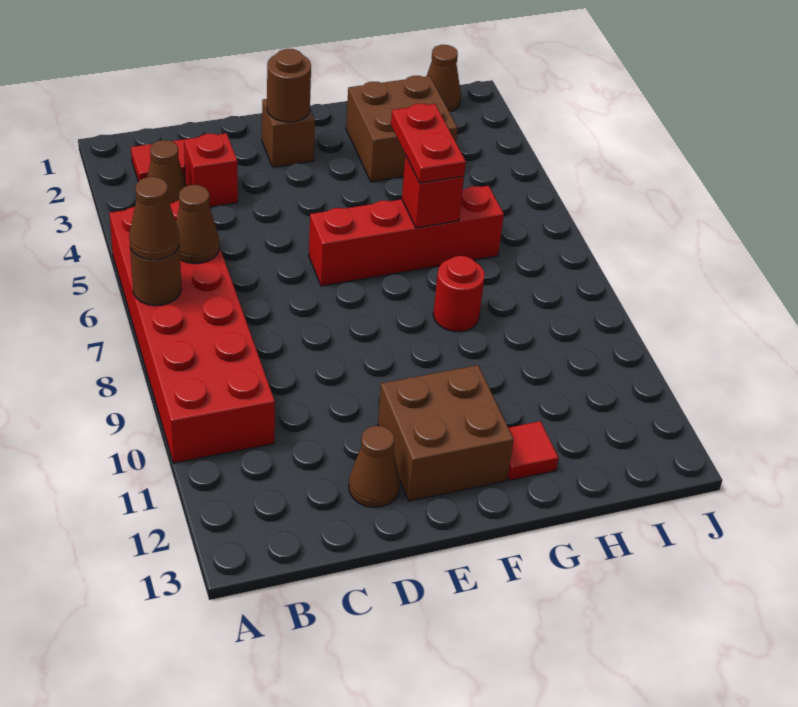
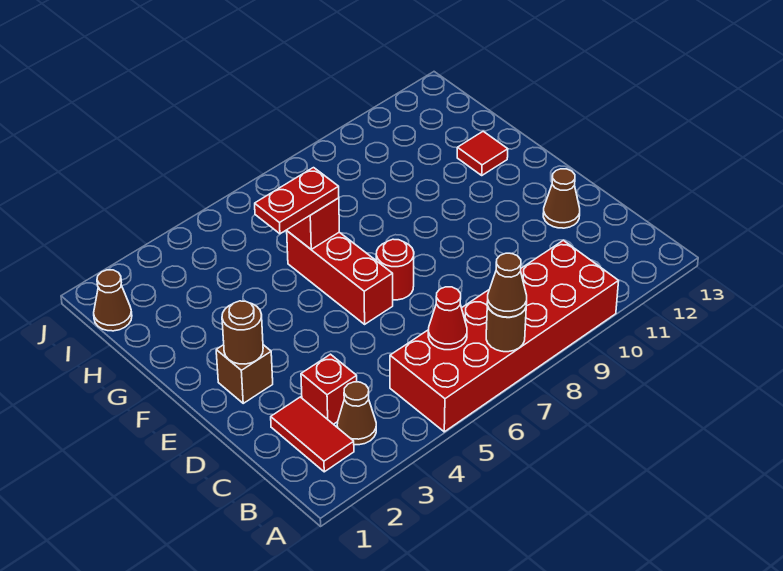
brown 1x1 cone [176,185,219,264] -> red 1x1 cone [428,287,467,350]
red 1x4 brick [309,186,504,286] -> red 1x3 brick [287,231,393,324]
brown 2x2 brick [378,365,514,501] -> none
brown 2x2 brick [346,76,458,182] -> none
red 1x1 round brick [433,256,485,332] -> red 1x1 round brick moved to [376,239,414,300]

